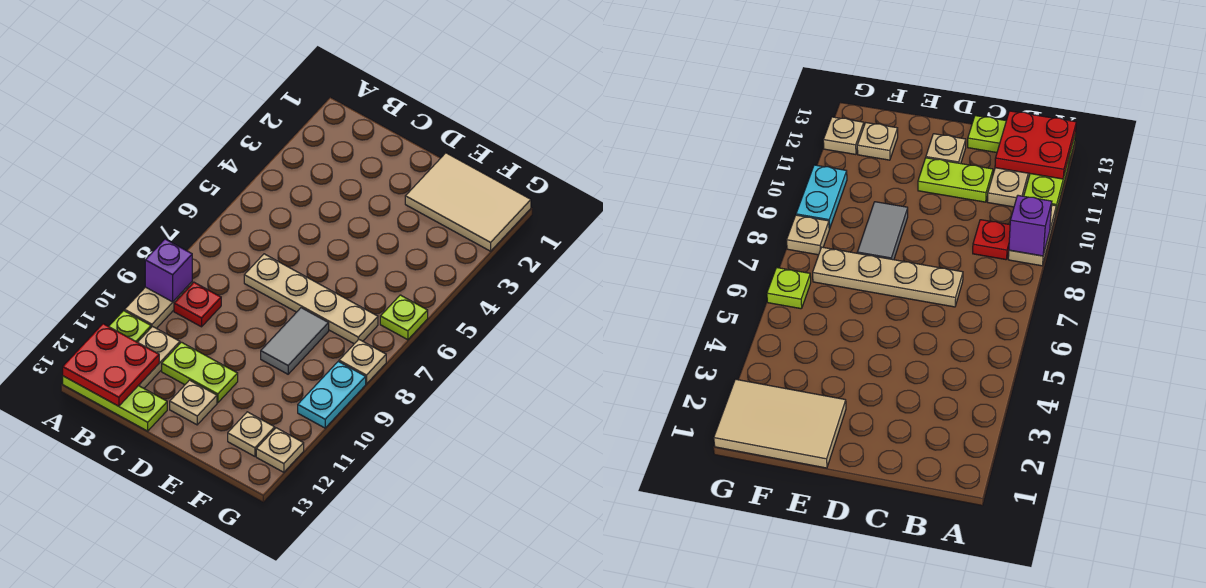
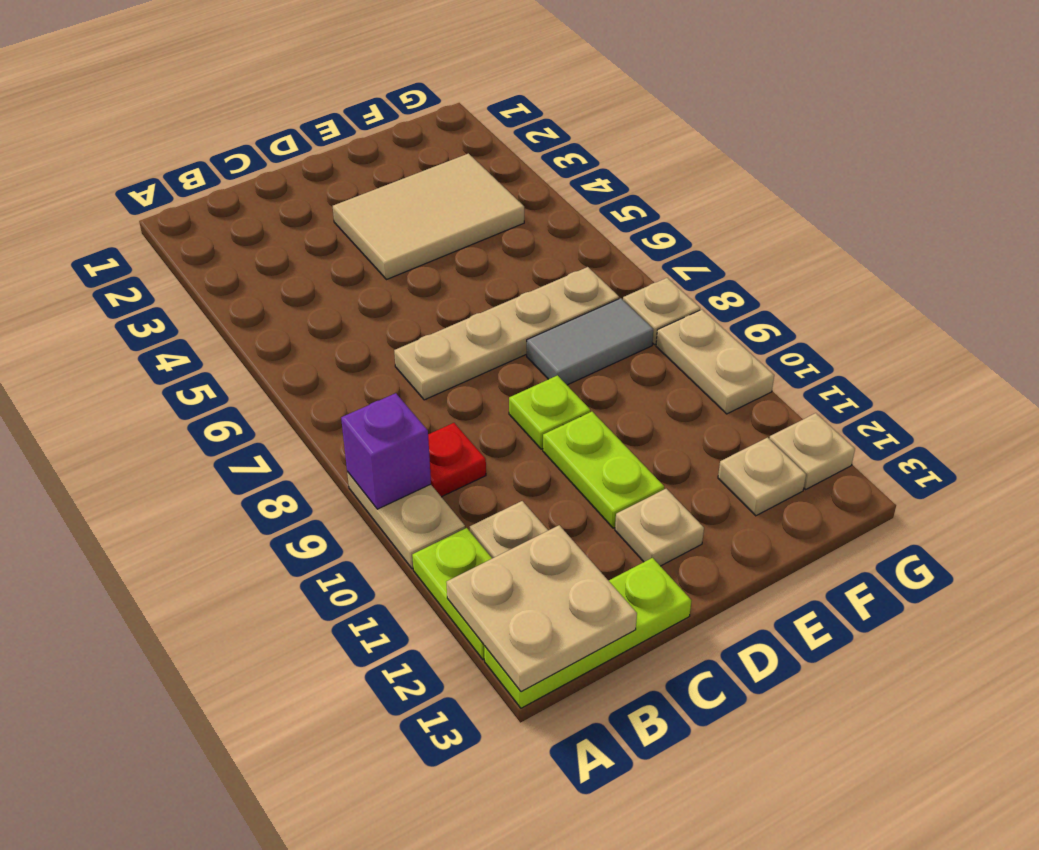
red 2x2 plate [63,324,159,406] -> tan 2x2 plate [446,525,637,692]
lime 1x2 plate [162,342,238,403] -> lime 1x2 plate turned to [543,412,664,528]
tan 2x3 tile [405,153,531,251] -> tan 2x3 tile moved to [333,154,524,280]
grey 1x2 tile [261,308,329,374] -> grey 1x2 tile turned to [527,298,653,385]
lime 1x1 plate [380,295,428,340] -> lime 1x1 plate moved to [509,375,590,449]
cyan 1x2 plate [298,361,366,428] -> tan 1x2 plate [656,310,774,414]

